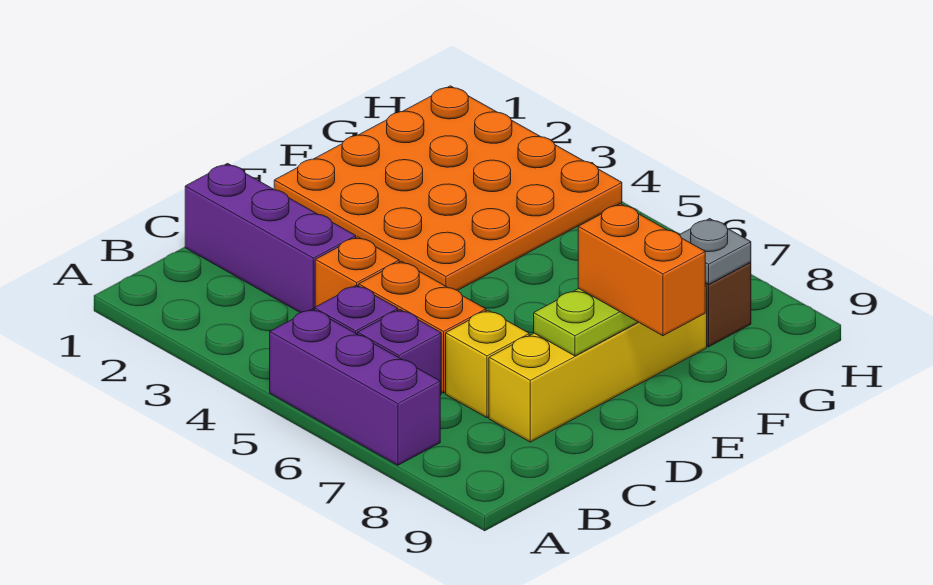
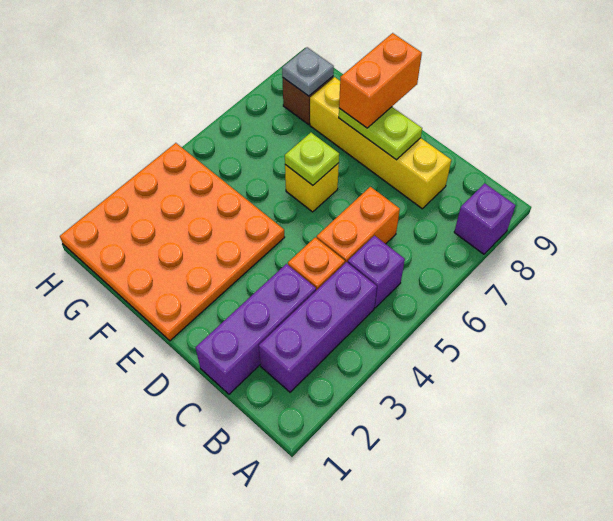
purple 1x3 brick [270,309,440,465] -> purple 1x3 brick moved to [259,262,377,392]
purple 1x1 brick [358,310,441,395] -> purple 1x1 brick moved to [454,183,516,254]
yellow 1x1 brick [446,310,529,418] -> yellow 1x1 brick moved to [285,163,339,212]
none -> lime 1x1 plate [285,133,339,185]

